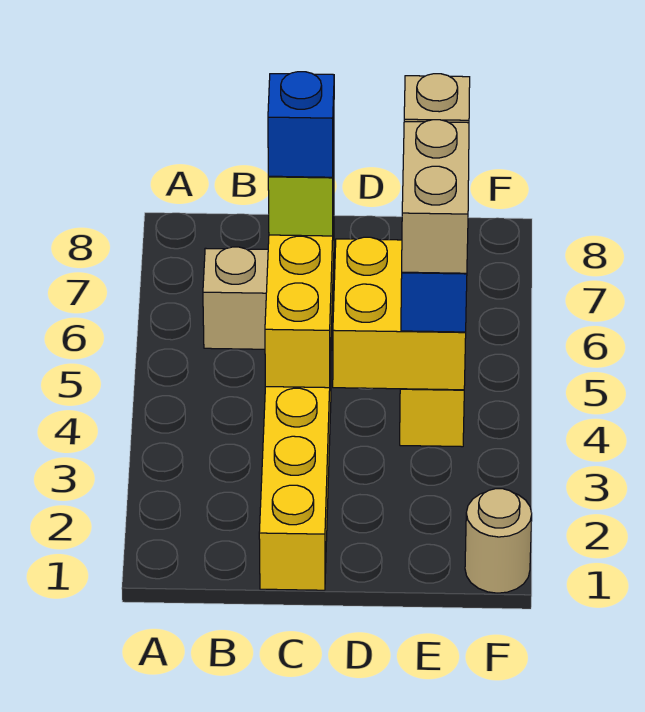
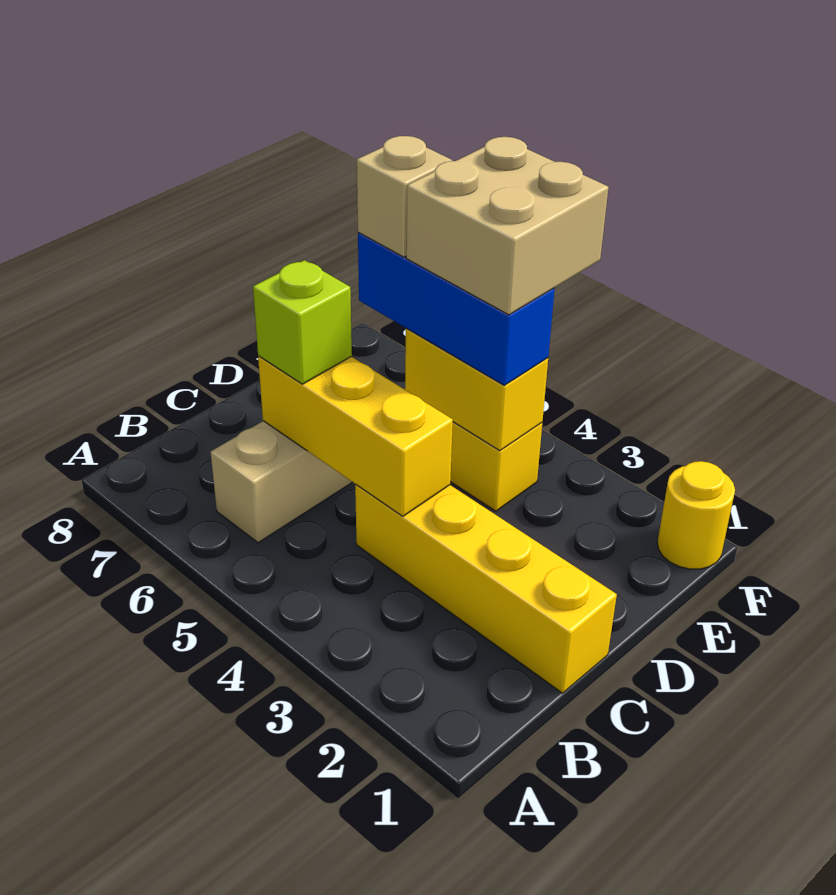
blue 1x1 brick [268,72,334,177] -> none
yellow 2x2 brick [333,237,466,390] -> yellow 1x2 brick [405,328,548,451]
tan 1x2 brick [402,120,469,273] -> tan 2x2 brick [406,137,609,315]
tan 1x1 round brick [465,489,532,593] -> yellow 1x1 round brick [657,461,735,569]

